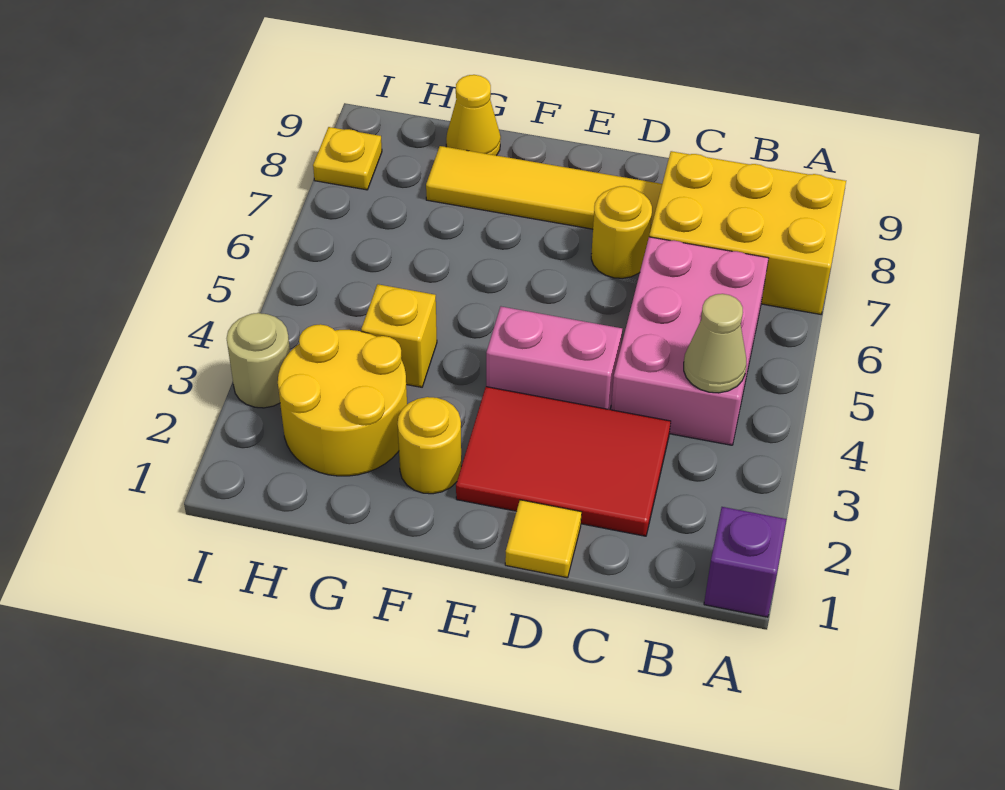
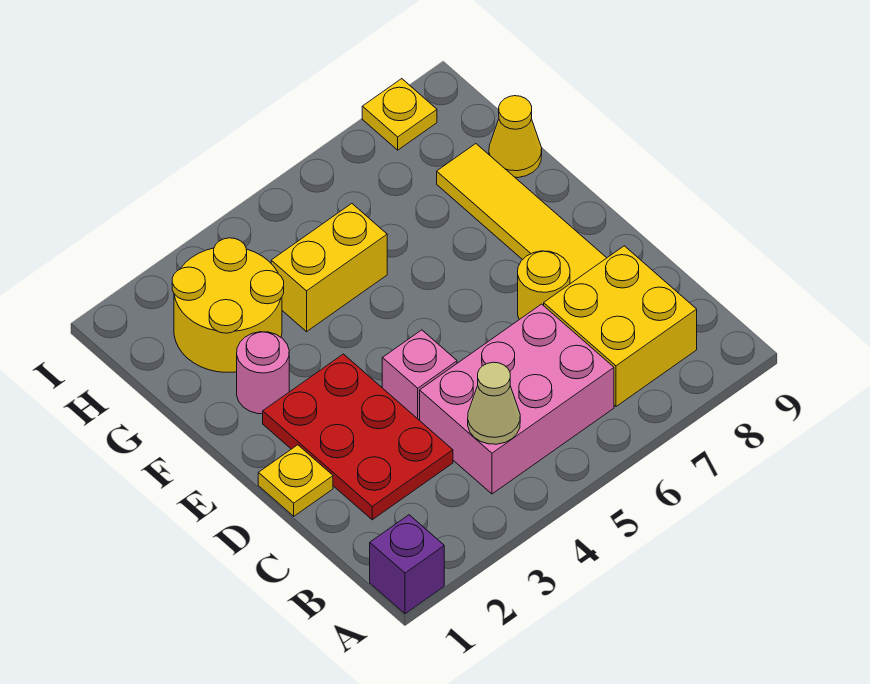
yellow 2x3 brick [649,151,846,314] -> yellow 2x2 brick [544,246,697,406]
red 2x3 tile [456,387,671,536] -> red 2x3 plate [263,354,453,520]
yellow 1x1 tile [505,500,582,578] -> yellow 1x1 plate [258,445,333,516]
pink 1x2 brick [486,307,622,410] -> pink 1x1 brick [382,330,457,421]
yellow 1x1 round brick [398,397,461,494] -> pink 1x1 round brick [237,332,289,414]
yellow 1x1 brick [361,284,437,387] -> yellow 1x2 brick [271,204,387,332]
tan 1x1 round brick [227,313,290,408] -> none

